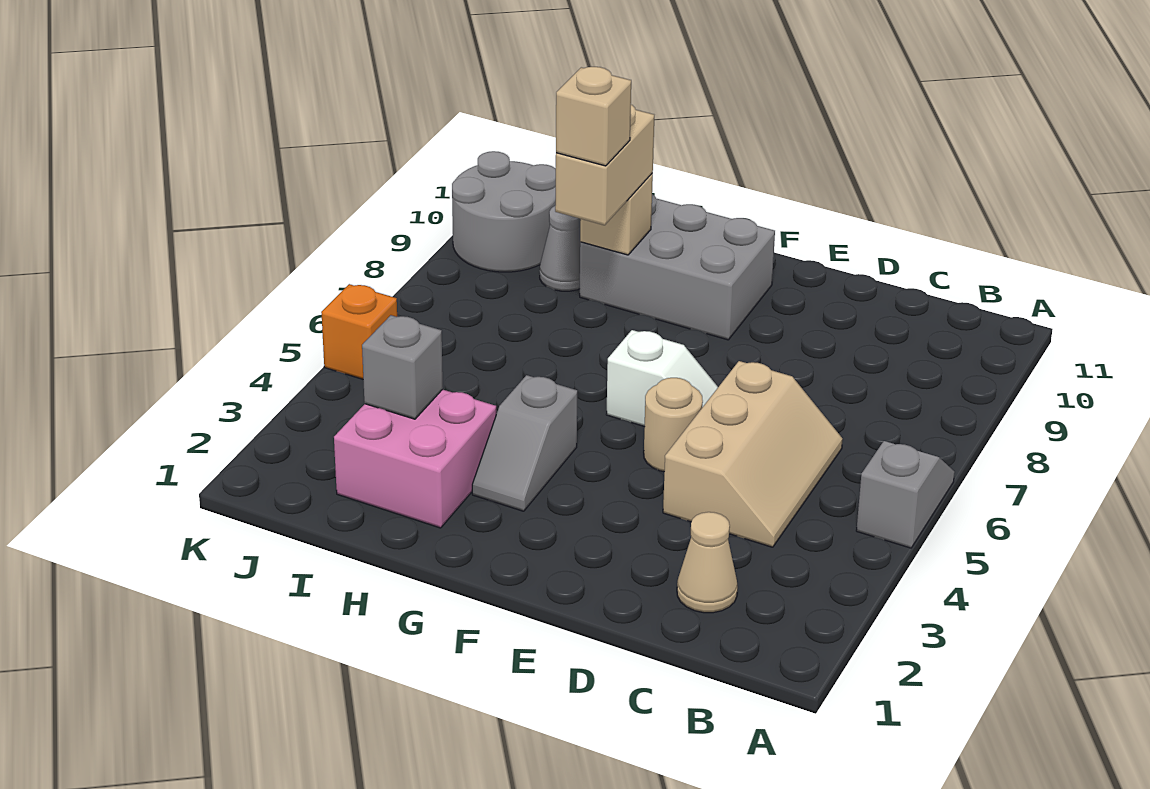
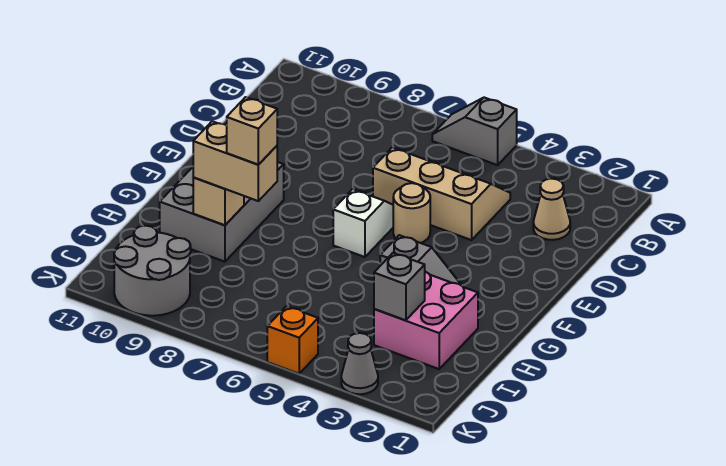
grey 1x1 cone [540,205,581,291] -> grey 1x1 cone moved to [341,333,378,394]

